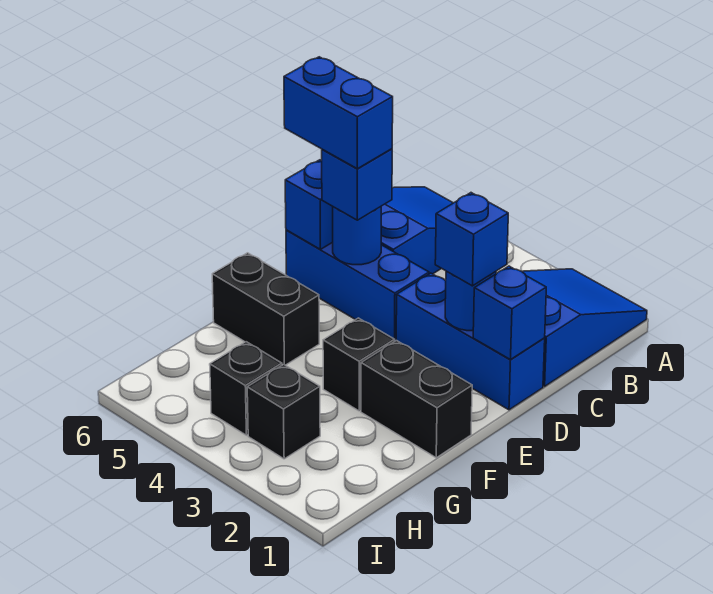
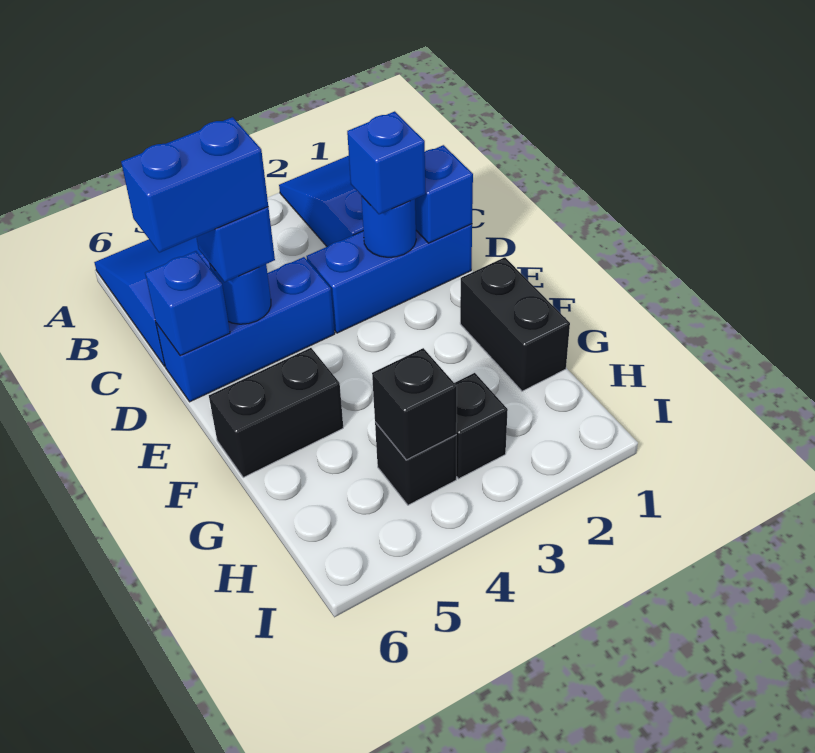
black 1x2 brick [361,340,472,458] -> black 1x2 brick turned to [460,257,570,391]
black 1x1 brick [323,318,395,411] -> black 1x1 brick moved to [372,348,457,460]

